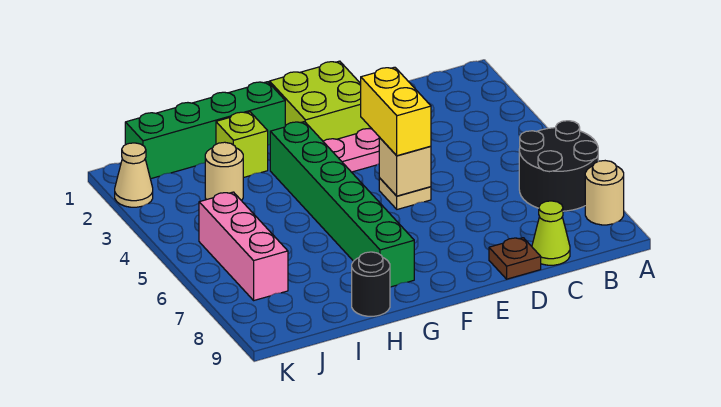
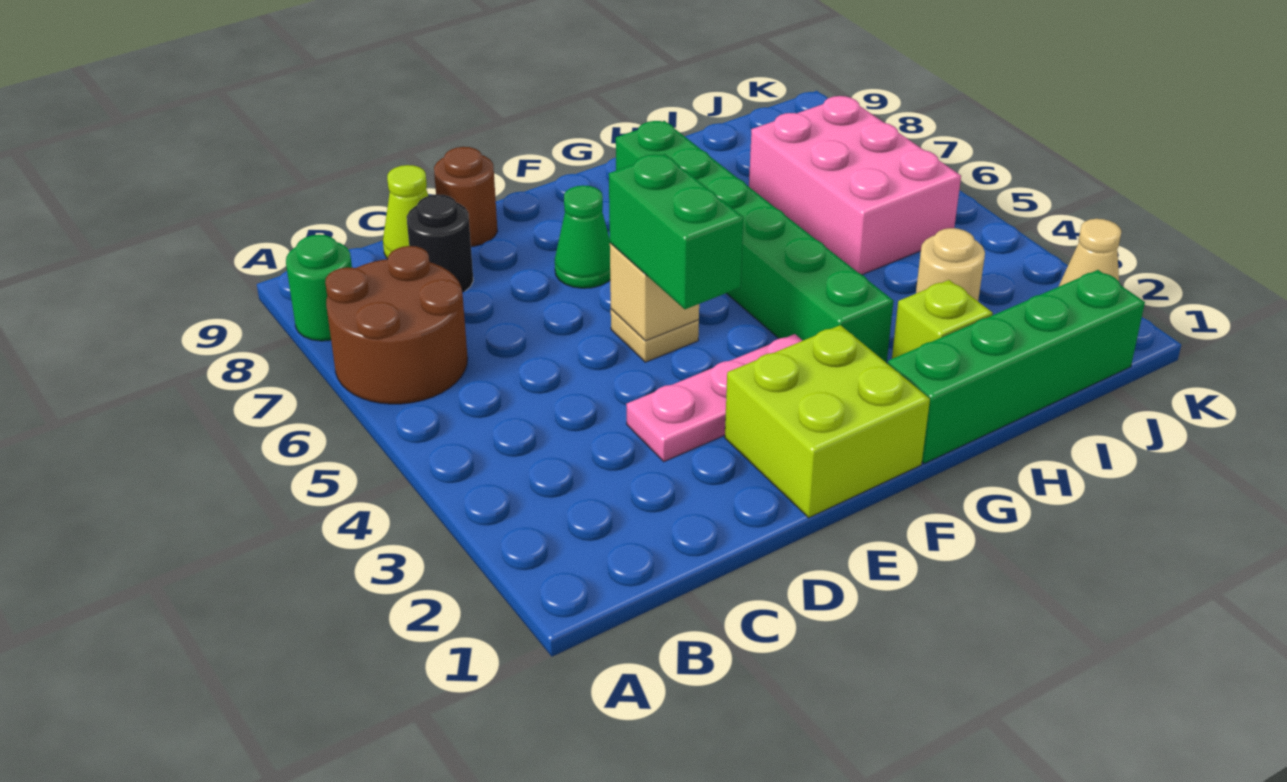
black 2x2 round brick [519,121,598,211] -> brown 2x2 round brick [325,246,468,404]
tan 1x1 round brick [585,161,624,225] -> green 1x1 round brick [286,235,352,341]
brown 1x1 plate [489,238,541,279] -> brown 1x1 round brick [434,147,497,247]
yellow 1x2 brick [361,67,431,156] -> green 1x2 brick [609,154,744,309]
none -> green 1x1 cone [555,185,610,288]
black 1x1 round brick [352,252,390,316] -> black 1x1 round brick moved to [407,194,473,292]
pink 1x3 brick [199,192,288,300] -> pink 2x3 brick [749,96,961,275]

